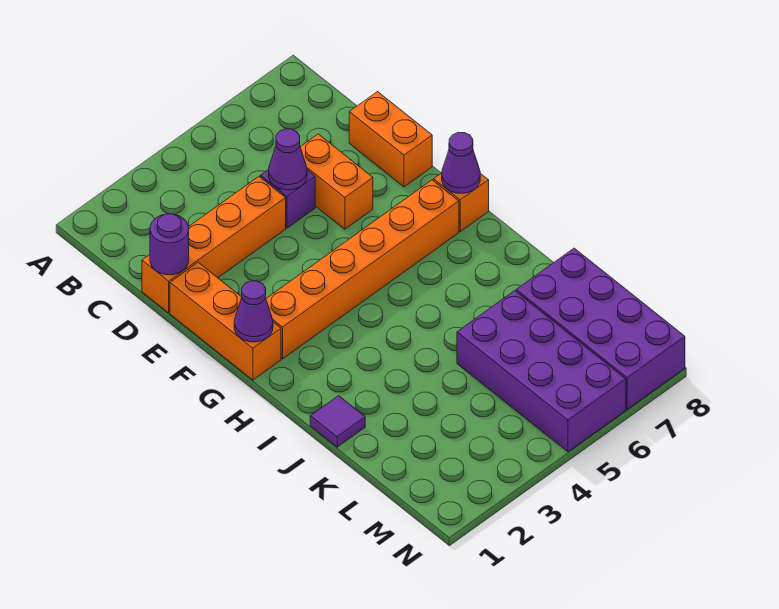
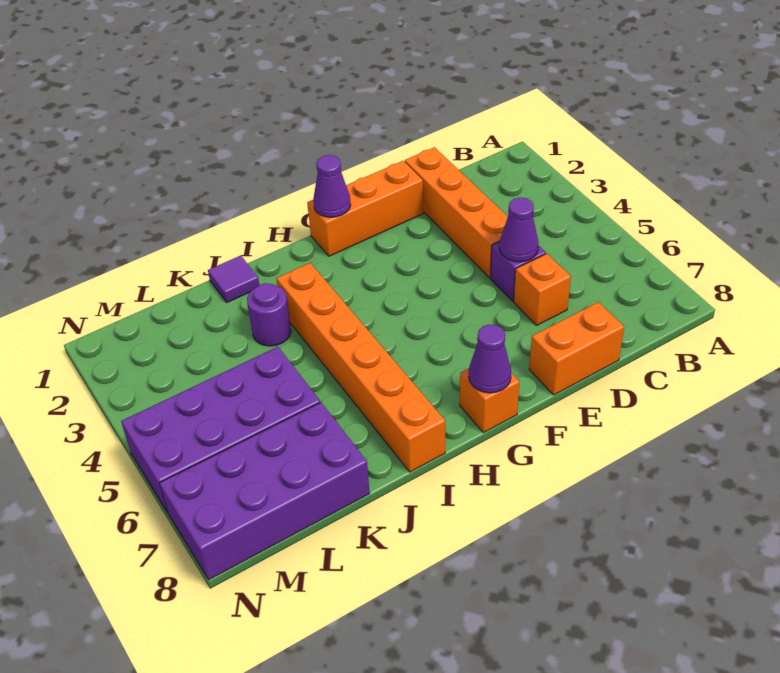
purple 1x1 round brick [150,214,189,275] -> purple 1x1 round brick moved to [247,283,291,346]
orange 1x2 brick [300,134,373,229] -> orange 1x1 brick [514,254,571,325]
orange 1x6 brick [266,180,459,359] -> orange 1x6 brick moved to [277,263,445,472]

